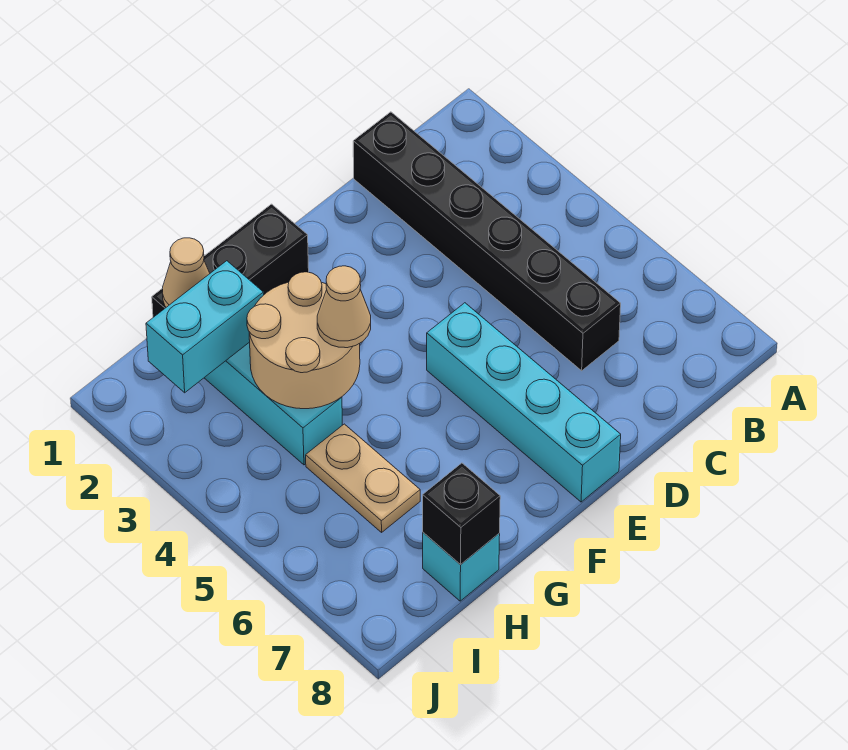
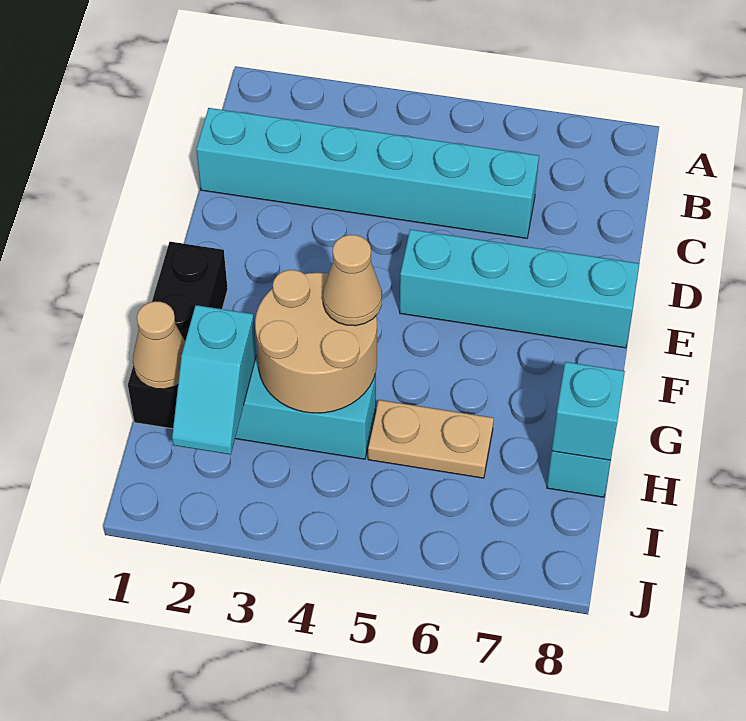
black 1x6 brick [353,112,621,371] -> cyan 1x6 brick [196,108,539,238]
cyan 1x2 brick [146,261,264,393] -> cyan 1x2 slope [172,305,256,455]
black 1x1 brick [423,463,500,564] -> cyan 1x1 brick [552,362,625,460]

